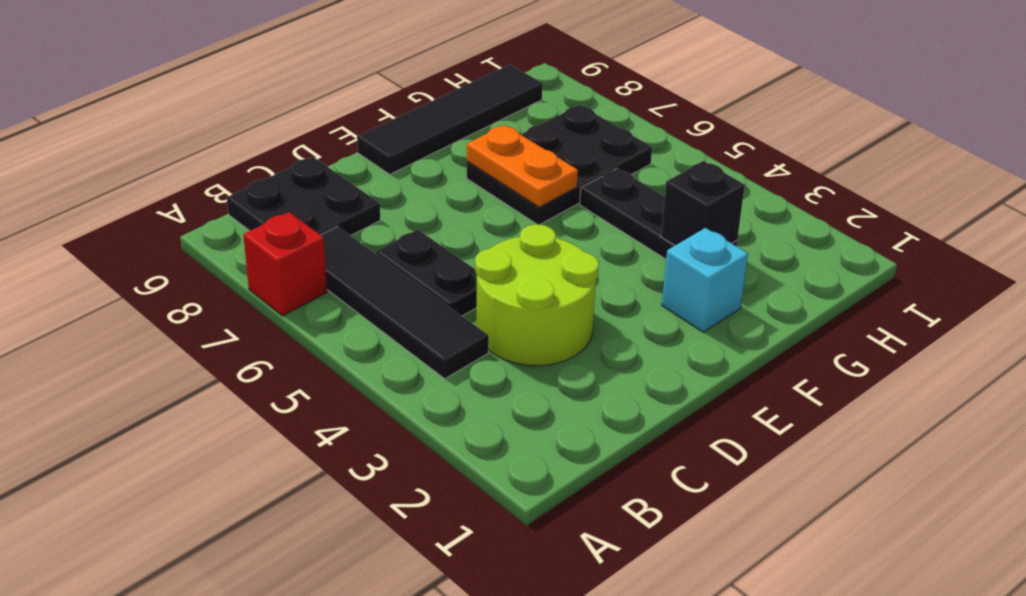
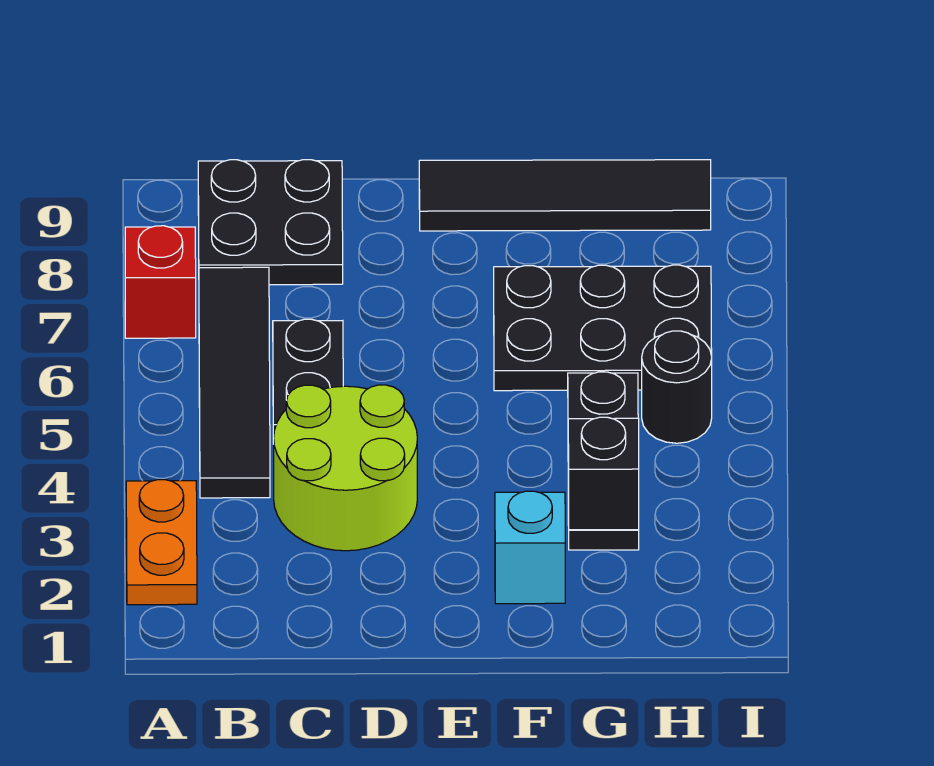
orange 1x2 plate [467,125,578,207] -> orange 1x2 plate moved to [126,480,197,605]
none -> black 1x1 round brick [642,331,712,443]

